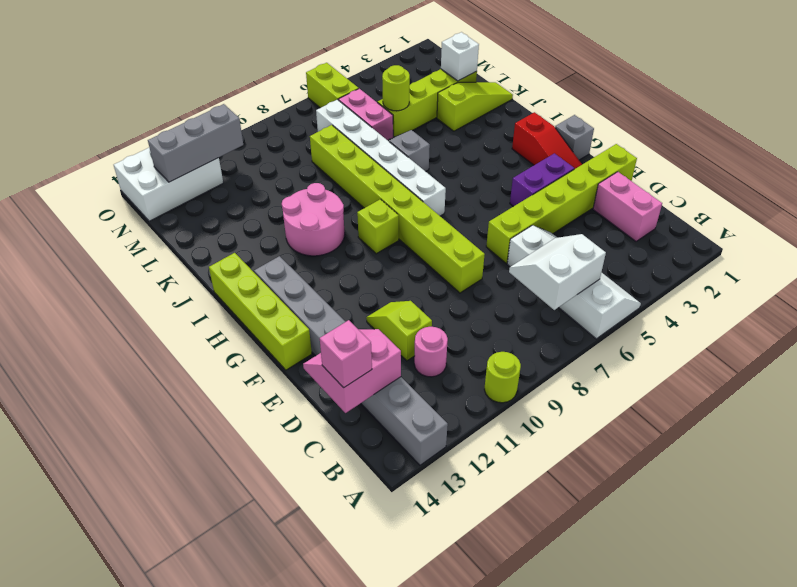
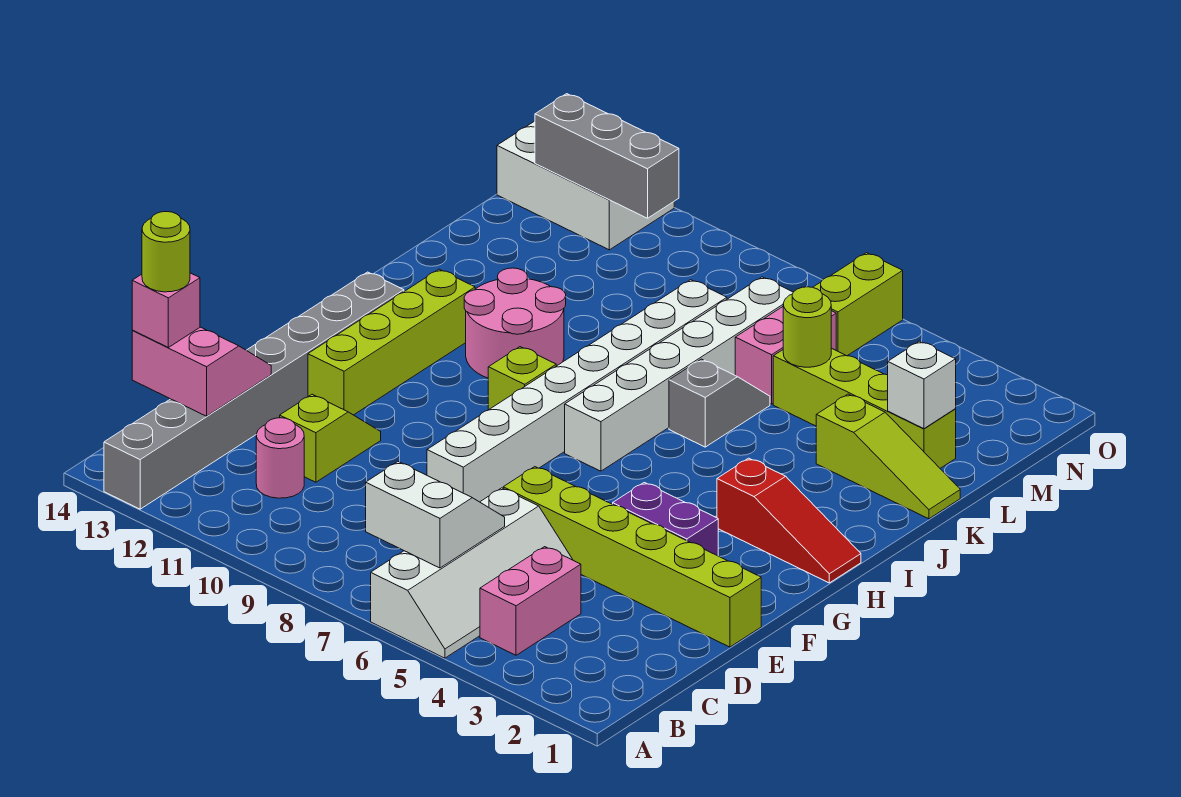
lime 1x1 round brick [484,352,521,403] -> lime 1x1 round brick moved to [142,212,190,292]
pink 1x2 brick [593,172,662,241] -> pink 1x2 brick moved to [480,547,581,655]
lime 1x8 brick [310,125,485,293] -> white 1x8 brick [427,280,727,502]
red 1x3 slope [512,112,582,169] -> red 1x3 slope turned to [717,458,861,583]
lime 1x4 brick [209,253,312,370] -> lime 1x4 brick moved to [308,269,475,415]
grey 1x1 brick [555,115,594,160] -> none

